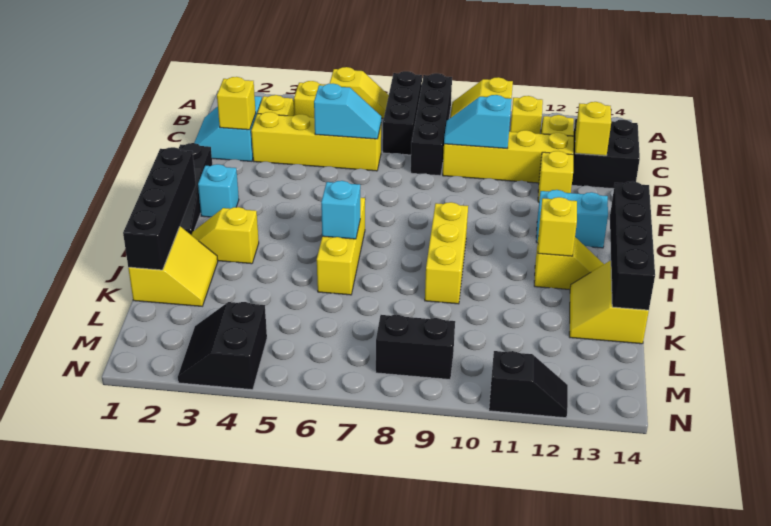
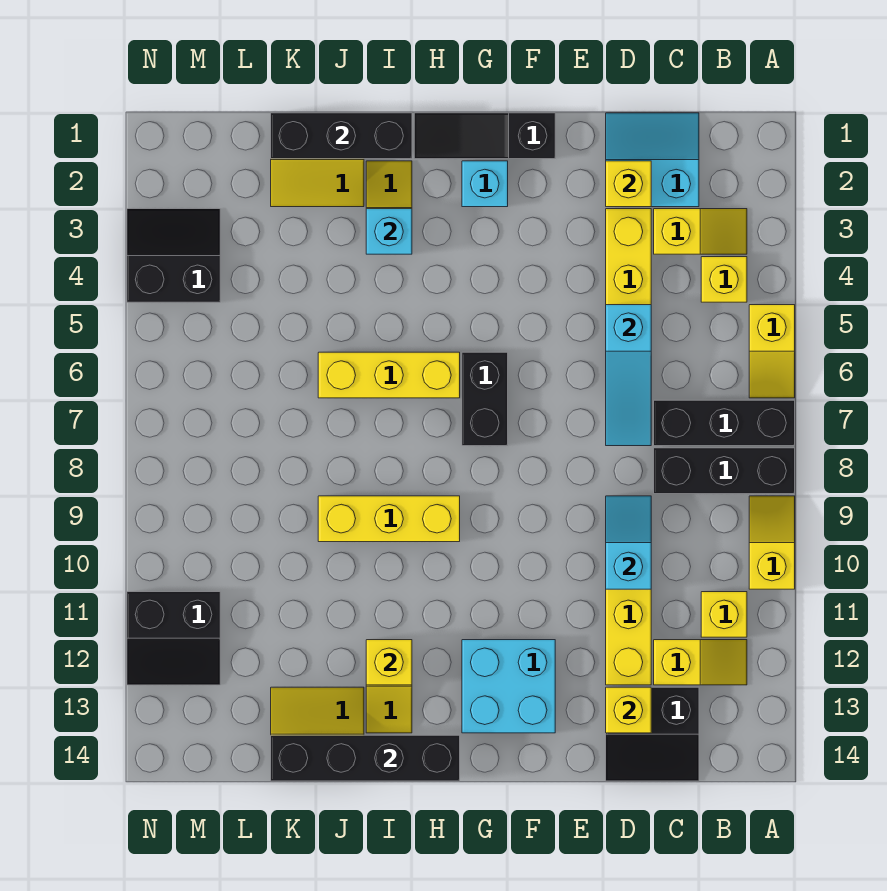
black 1x4 brick [411,73,452,176] -> black 1x3 brick [654,448,795,494]
black 2x2 brick [572,119,640,189] -> black 2x2 slope [606,687,699,781]
cyan 1x2 slope [314,84,381,139] -> cyan 1x3 slope [606,305,651,446]
yellow 1x1 brick [538,151,573,202] -> none
cyan 1x2 brick [536,190,608,248] -> cyan 2x2 brick [462,640,555,733]
black 1x4 brick [123,147,196,270] -> black 1x3 brick [271,113,412,159]
cyan 1x1 brick [321,181,360,239] -> cyan 1x1 brick moved to [366,209,412,254]
black 1x2 brick [376,315,455,379] -> black 1x2 brick moved to [462,352,508,446]
black 1x2 slope [489,351,568,418] -> black 2x2 slope [127,592,220,685]

